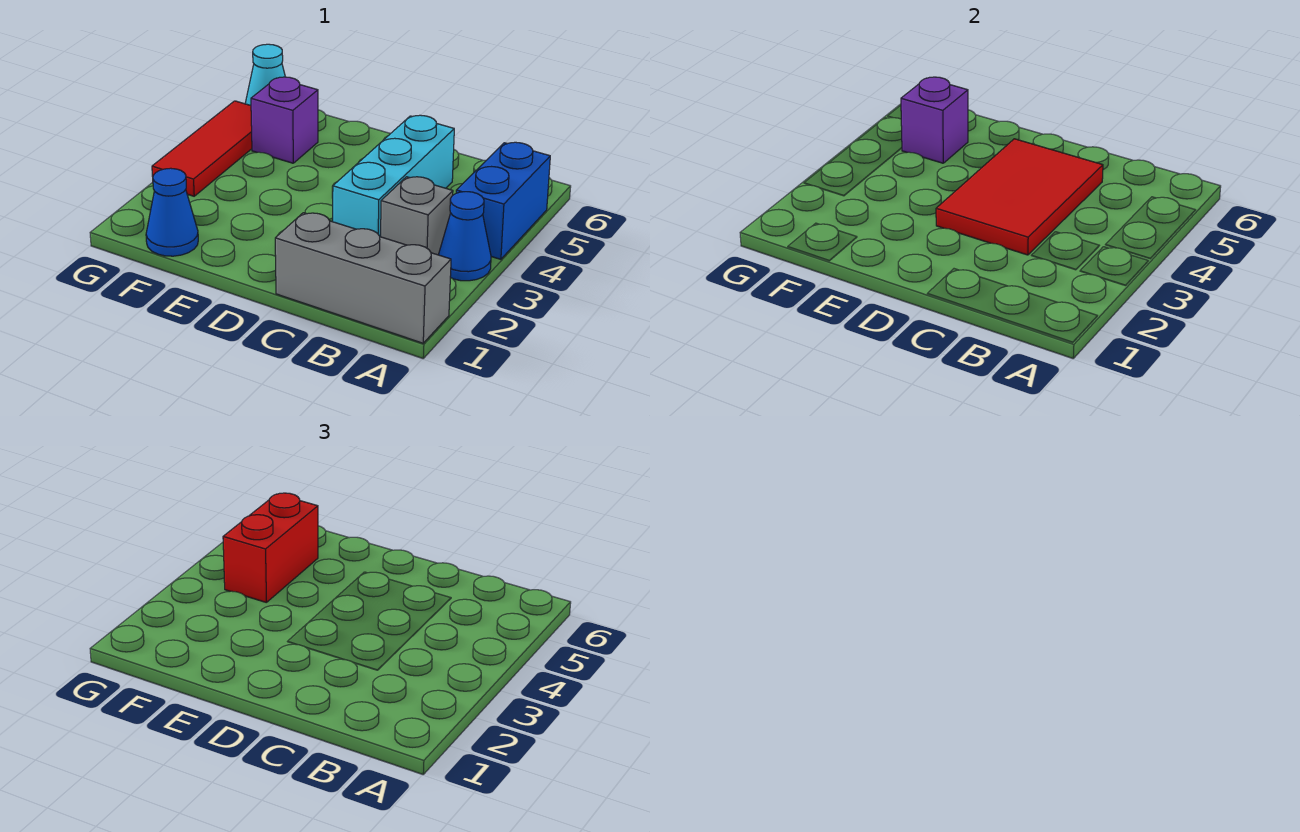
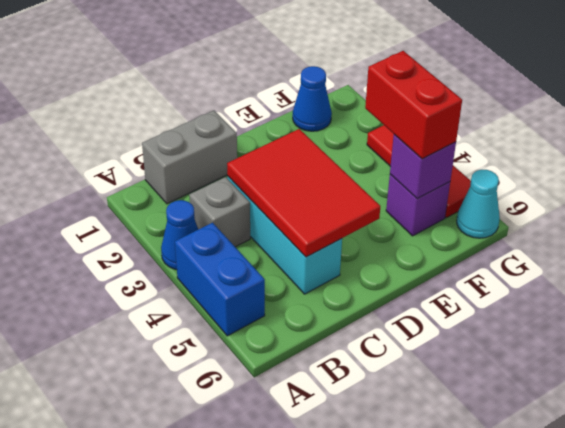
grey 1x3 brick [275,213,451,343] -> grey 1x2 brick [142,110,237,204]

